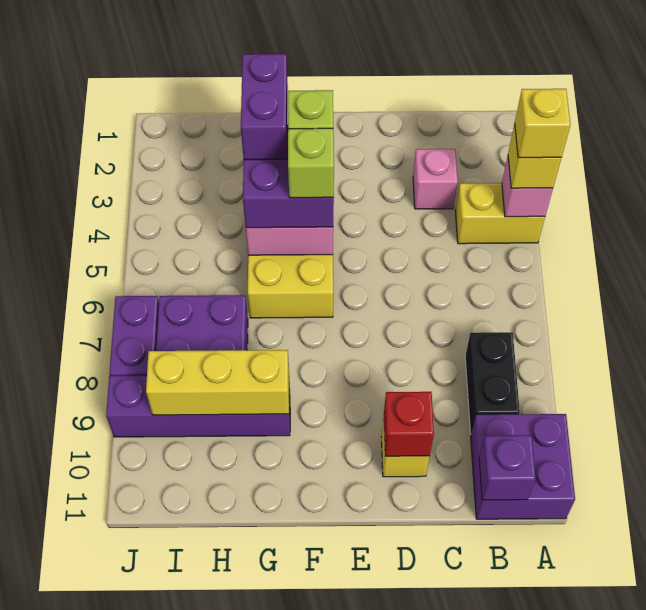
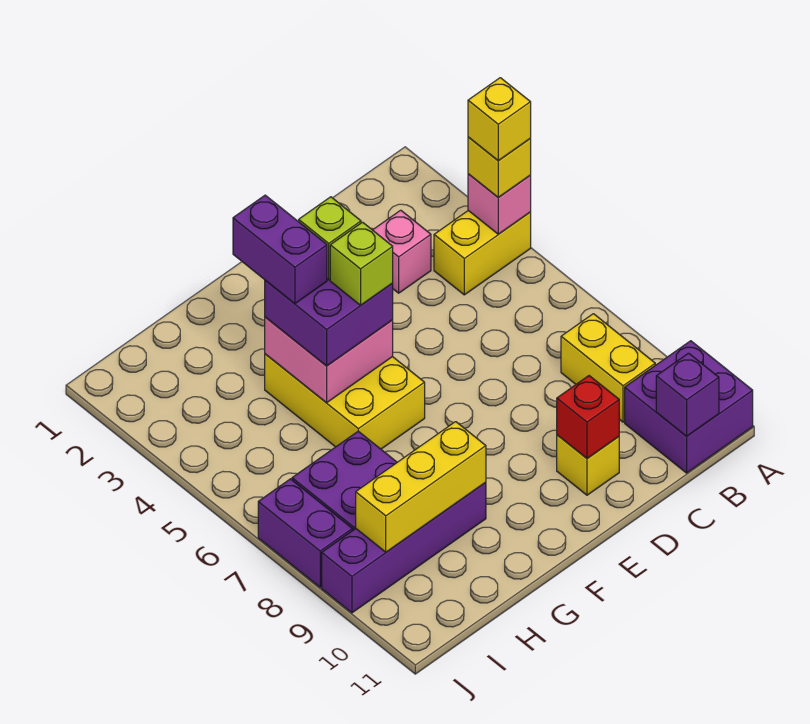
black 1x2 brick [465,332,520,434] -> yellow 1x2 brick [561,314,655,422]

